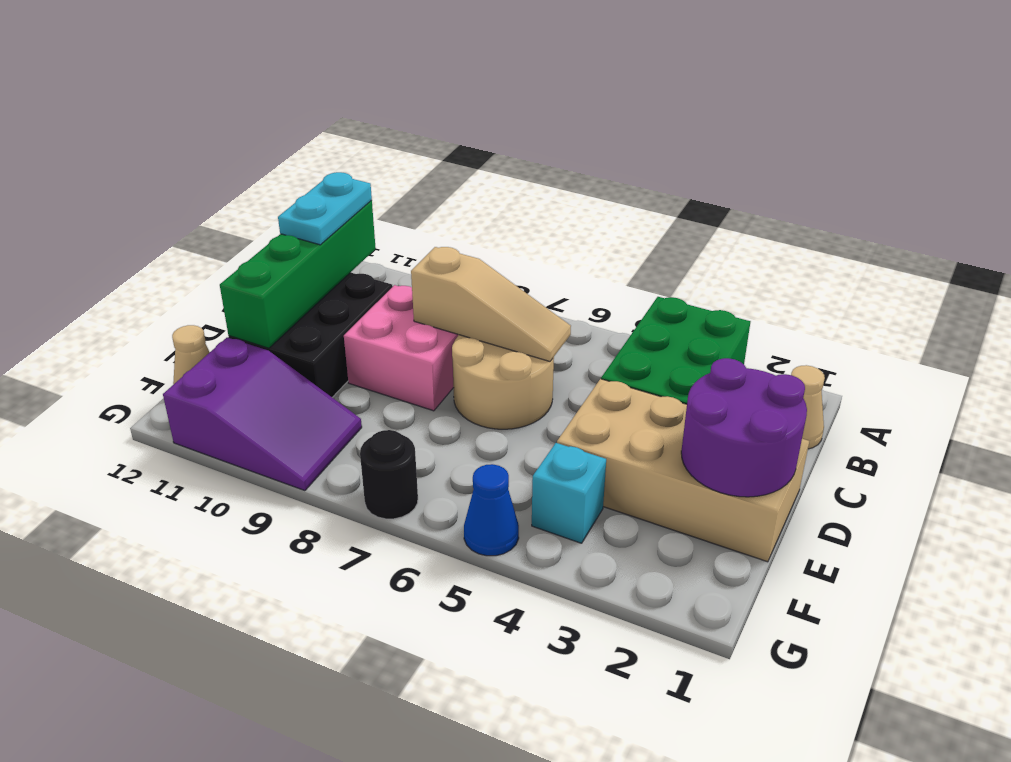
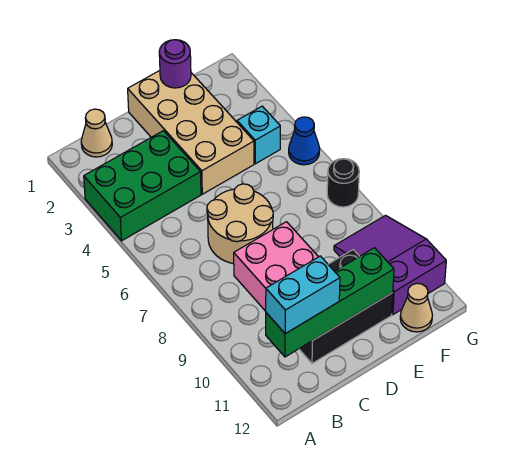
cyan 1x2 plate [278,172,372,245] -> cyan 1x2 brick [266,256,340,334]
tan 1x3 slope [411,247,571,361] -> none
purple 2x2 round brick [681,358,807,497] -> purple 1x1 round brick [159,40,191,88]

